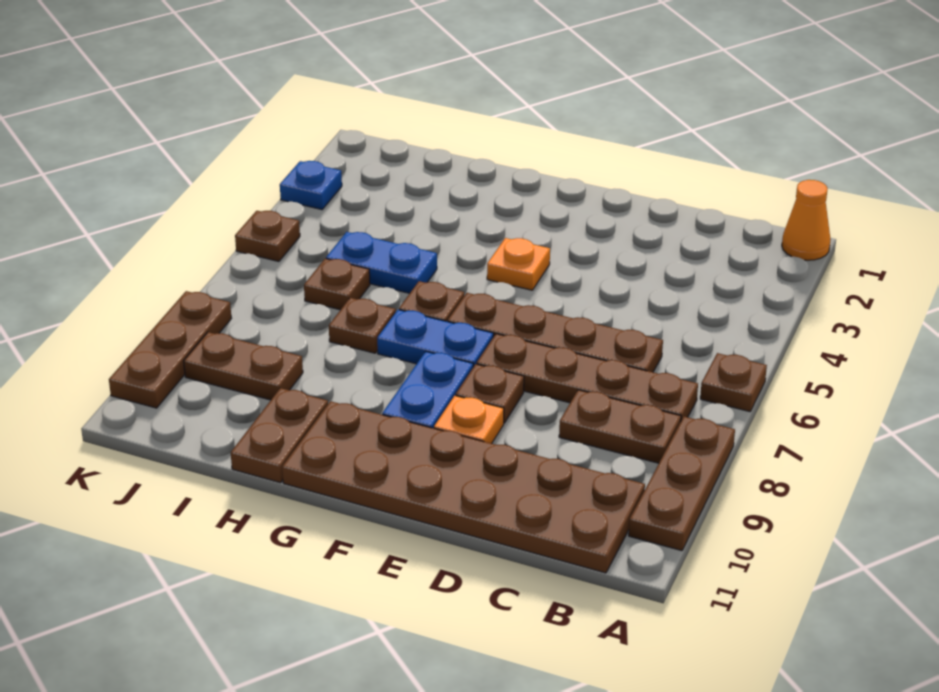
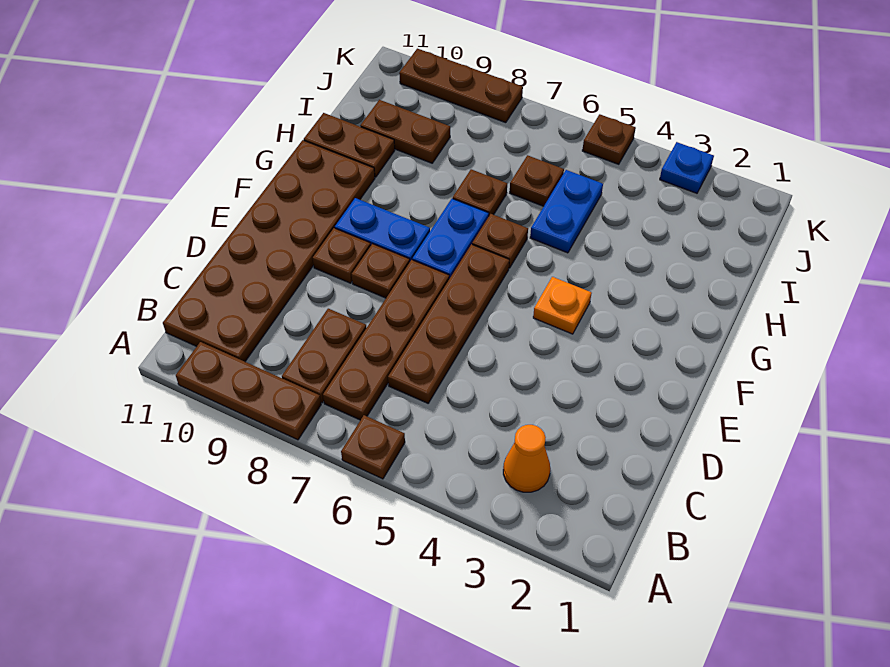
orange 1x1 cone [782,180,831,260] -> orange 1x1 cone moved to [503,425,550,492]
orange 1x1 plate [434,396,504,444] -> brown 1x1 plate [313,228,371,283]
brown 1x2 plate [184,332,303,400] -> brown 1x2 plate turned to [360,100,450,163]

